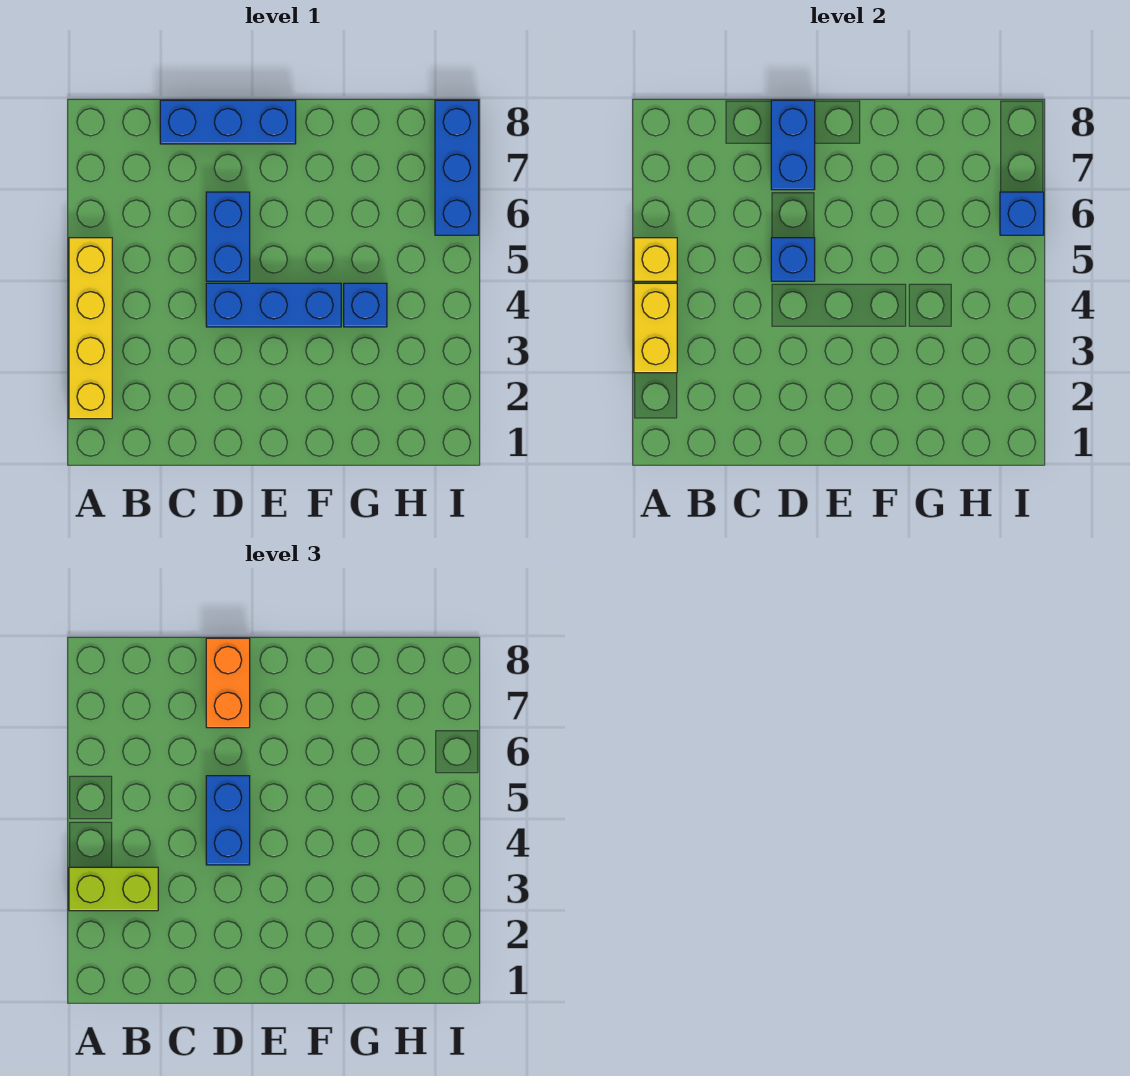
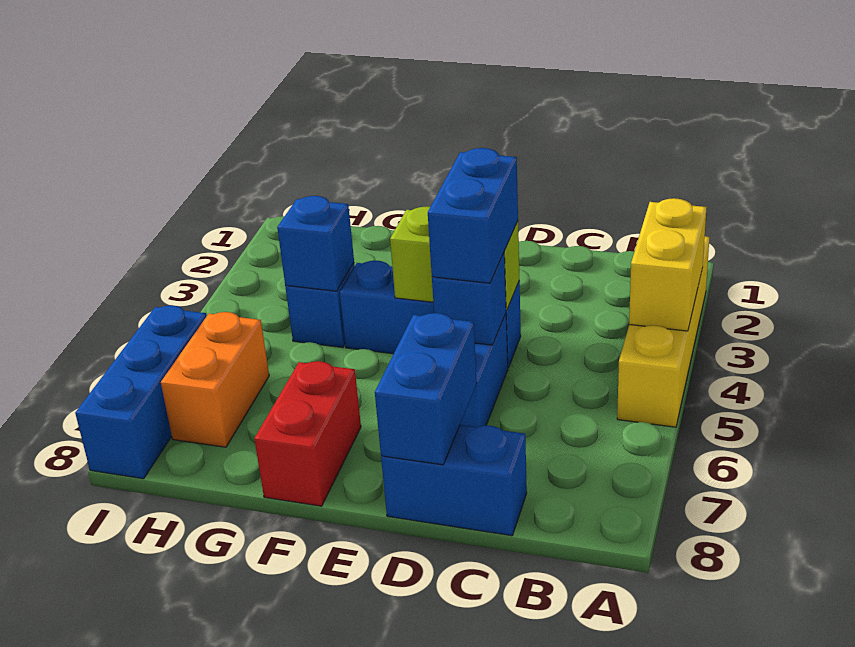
lime 1x2 brick [69,867,158,911] -> lime 1x2 brick moved to [390,206,519,311]
yellow 1x1 brick [634,238,677,281] -> none
blue 1x3 brick [160,100,296,144] -> blue 1x2 brick [381,425,527,536]
orange 1x2 brick [206,638,250,728] -> orange 1x2 brick moved to [161,312,269,447]
none -> red 1x2 brick [254,361,361,506]
blue 1x1 brick [1000,192,1044,235] -> blue 1x1 brick moved to [277,196,354,291]

